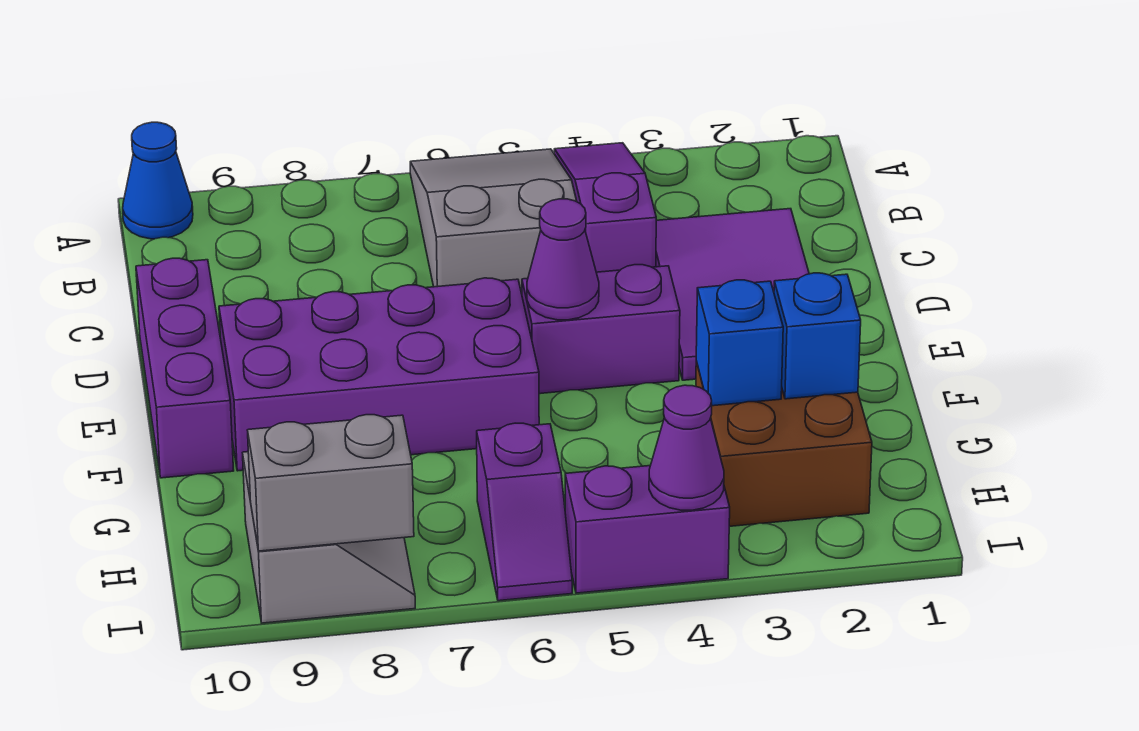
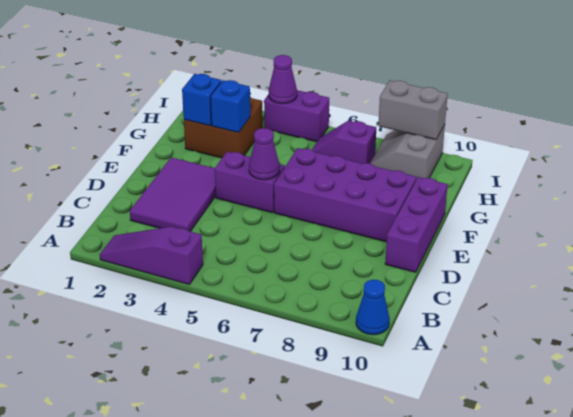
purple 1x3 slope [554,143,656,272] -> purple 1x3 slope turned to [100,227,203,285]
grey 2x3 slope [410,149,577,294] -> none
purple 1x2 slope [477,423,572,601] -> purple 1x2 slope turned to [312,121,376,164]

